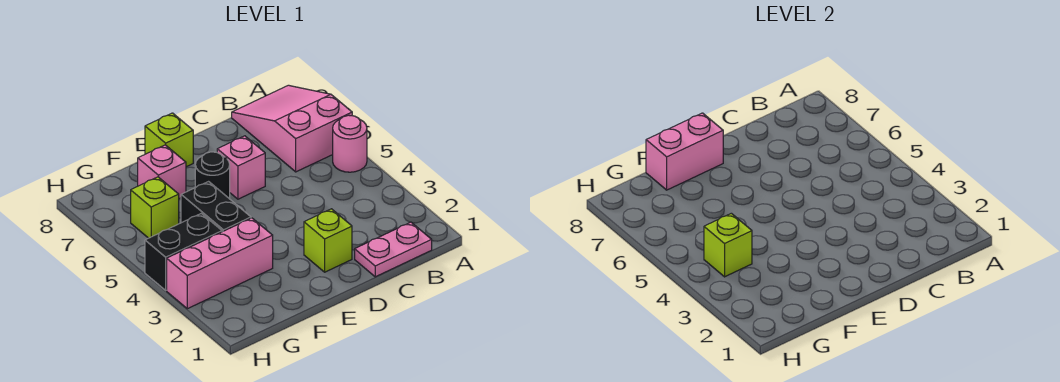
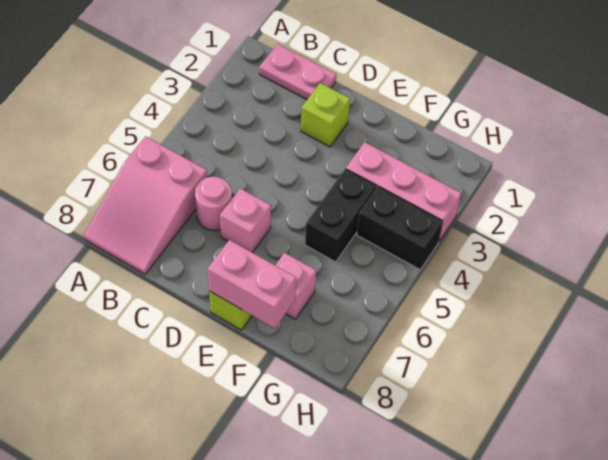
pink 1x1 round brick [333,115,367,172] -> pink 1x1 round brick moved to [195,177,232,231]
black 1x1 round brick [195,152,230,198] -> none
lime 1x1 brick [704,213,752,277] -> none
lime 1x1 brick [131,177,179,238] -> none

